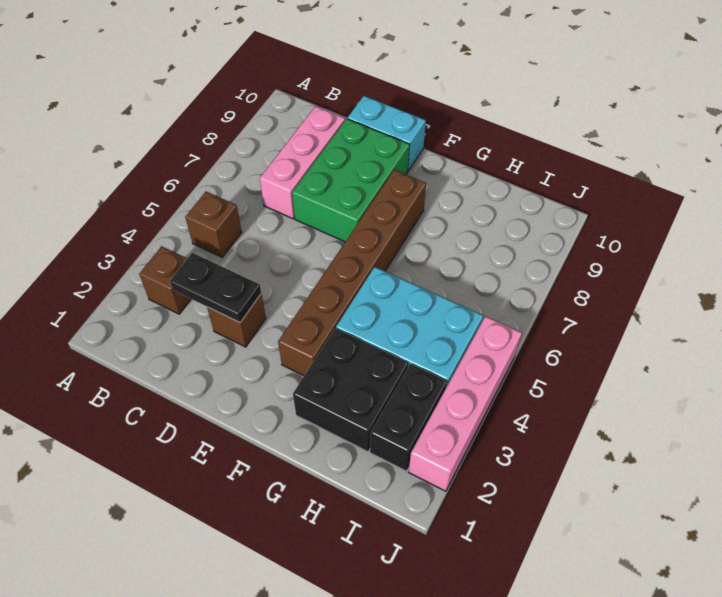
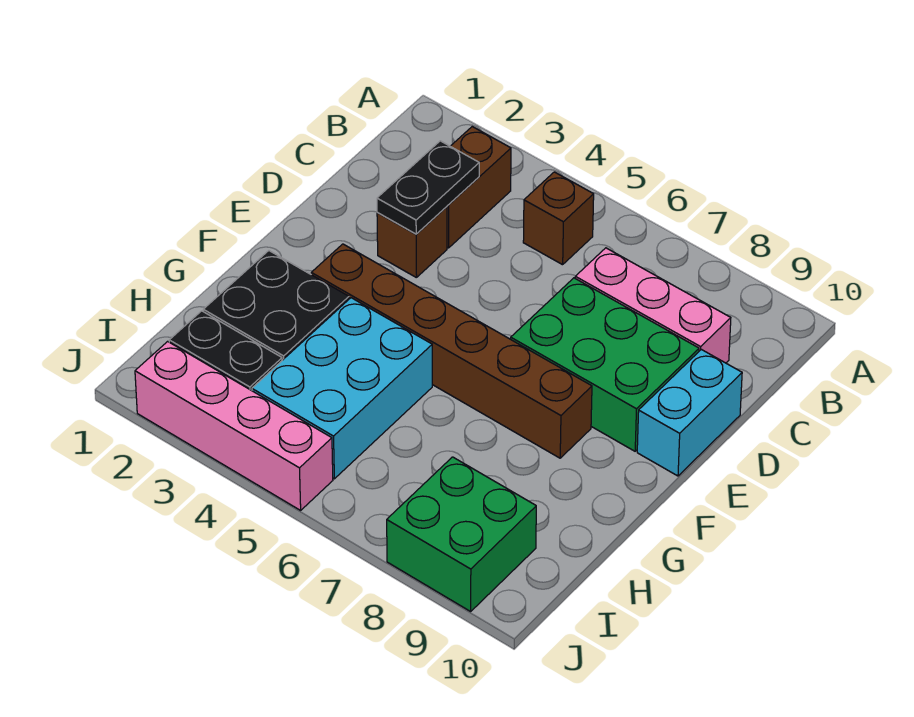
brown 1x1 brick [139,246,191,314] -> brown 1x2 brick [447,127,511,248]
none -> green 2x2 brick [387,457,536,611]

